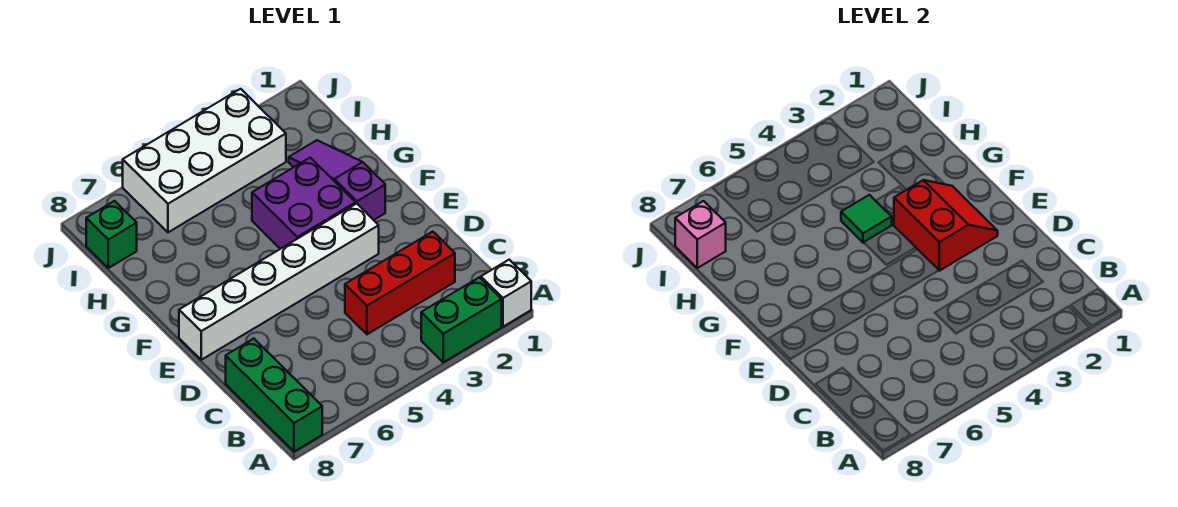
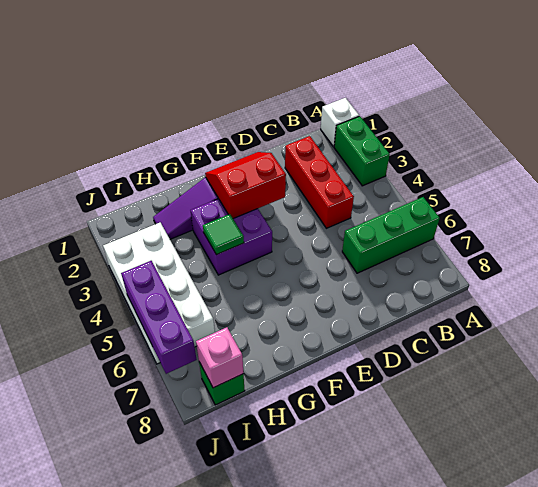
green 1x3 brick [226,339,322,452] -> green 1x3 brick moved to [342,197,439,273]
white 1x6 brick [179,203,379,360] -> none
none -> purple 1x3 brick [121,261,197,374]

